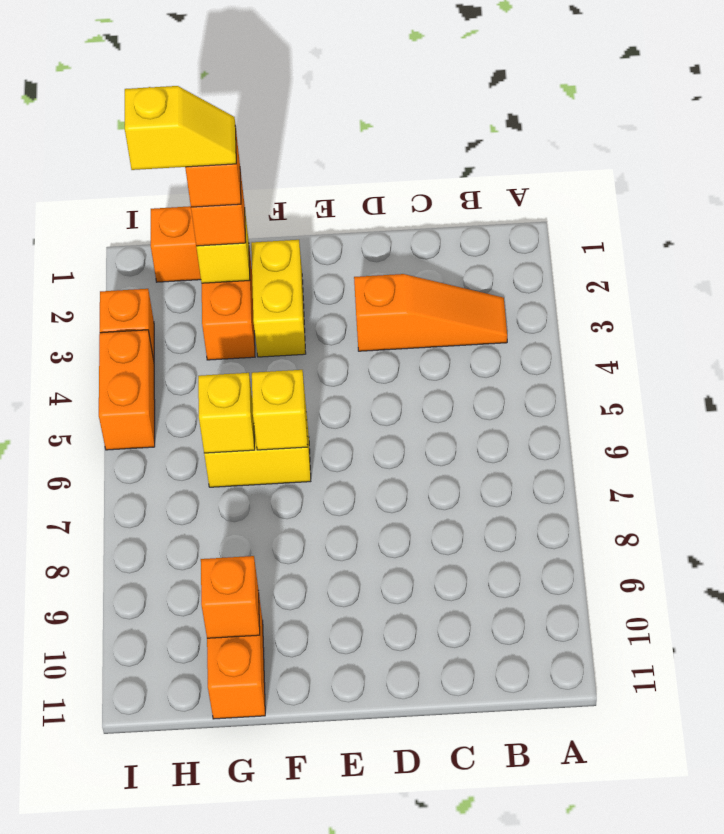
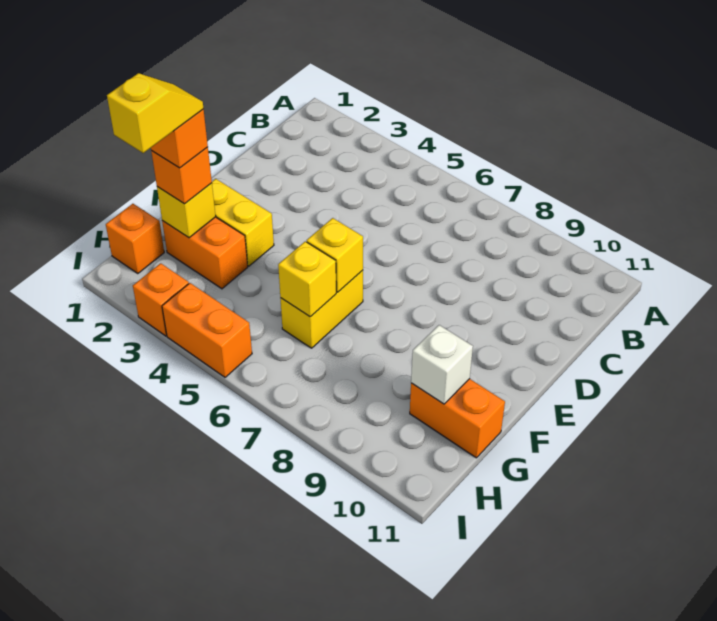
orange 1x3 slope [354,274,507,351] -> none
orange 1x1 brick [201,556,260,638] -> white 1x1 brick [411,325,473,404]

